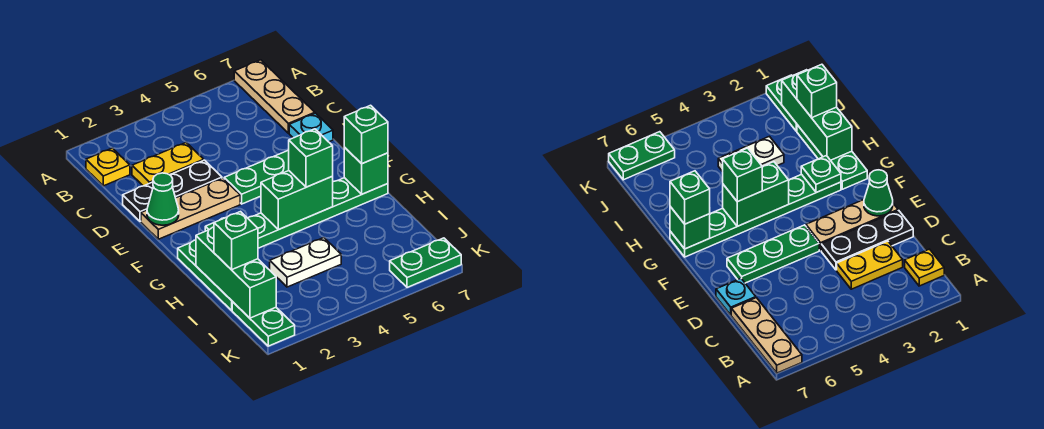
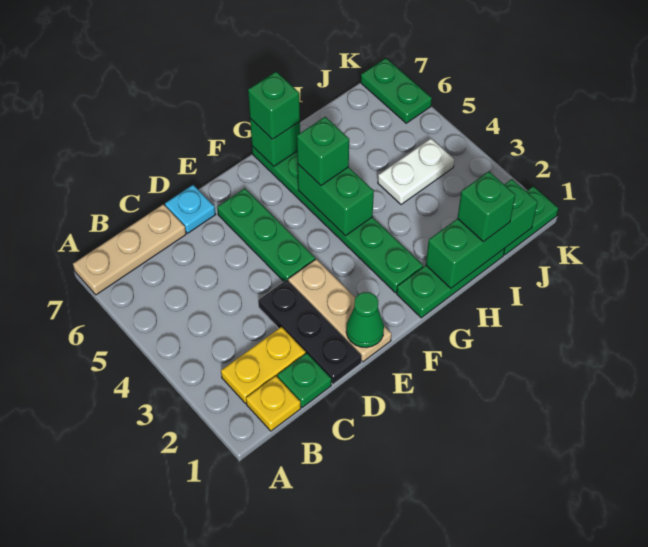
yellow 1x2 plate [132,143,204,186] -> yellow 1x2 plate turned to [221,327,306,403]
green 1x1 plate [801,156,841,193] -> green 1x1 plate moved to [277,353,331,408]
white 1x2 plate [270,238,341,287] -> white 1x2 plate turned to [378,139,454,204]

